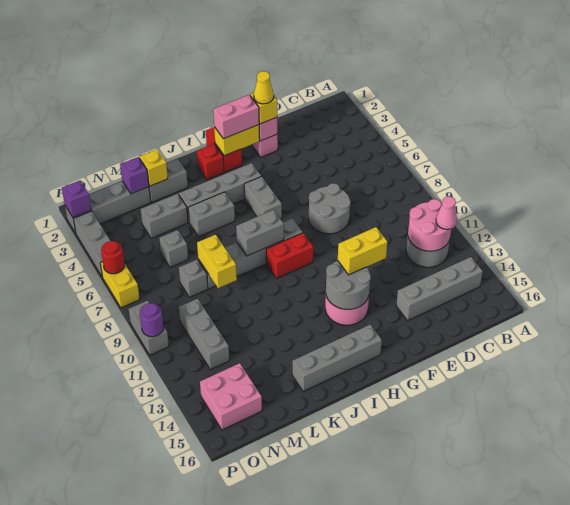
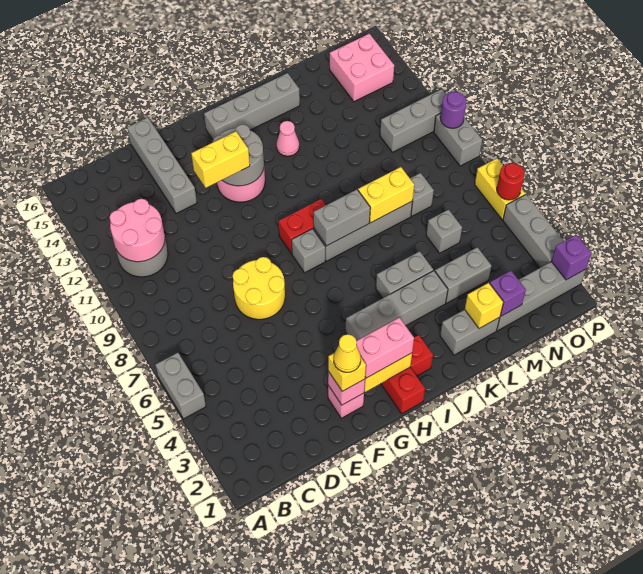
pink 1x1 cone [436,196,457,229] -> pink 1x1 cone moved to [276,121,299,156]
grey 1x4 brick [396,257,483,321] -> grey 1x4 brick turned to [127,117,197,214]
grey 2x2 round brick [309,183,351,234] -> yellow 2x2 round brick [233,257,285,319]
grey 1x2 brick [244,176,282,219] -> grey 1x2 brick moved to [155,353,206,419]
yellow 1x2 brick [197,235,237,288] -> yellow 1x2 brick turned to [358,167,414,223]
grey 1x3 brick [179,299,229,370] -> grey 1x3 brick turned to [380,89,446,152]

